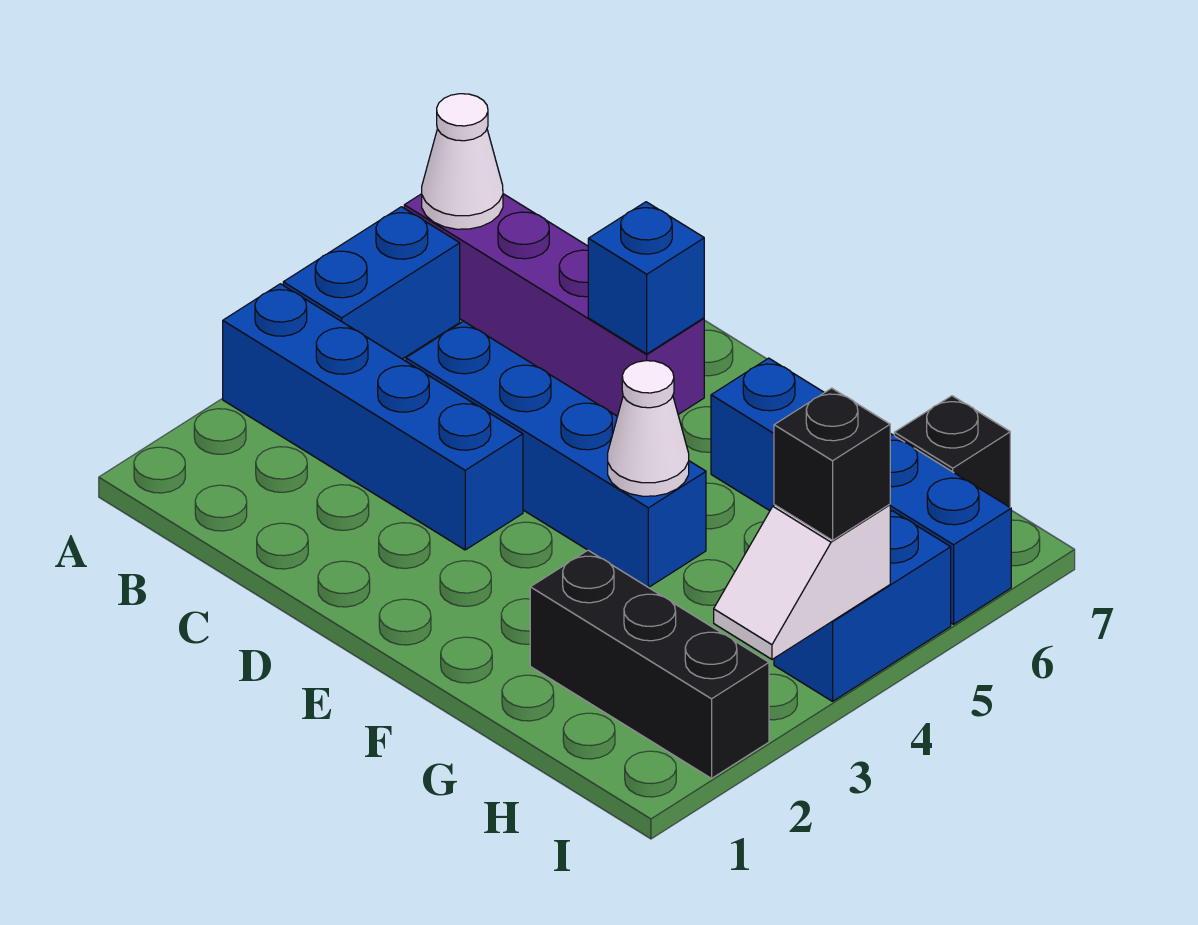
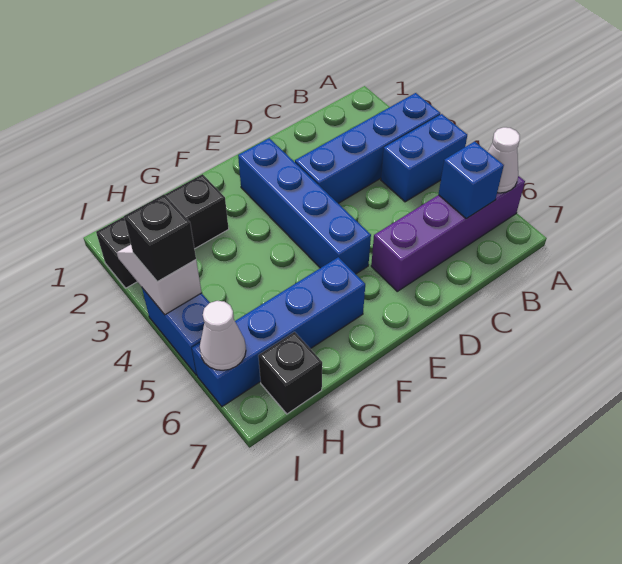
blue 1x2 brick [283,207,460,359] -> blue 1x2 brick turned to [381,114,467,202]
blue 1x4 brick [406,321,706,587] -> blue 1x4 brick turned to [238,138,371,274]
blue 1x1 brick [588,202,704,354] -> blue 1x1 brick moved to [438,142,504,219]
white 1x1 cone [608,361,689,496] -> white 1x1 cone moved to [200,301,246,370]

